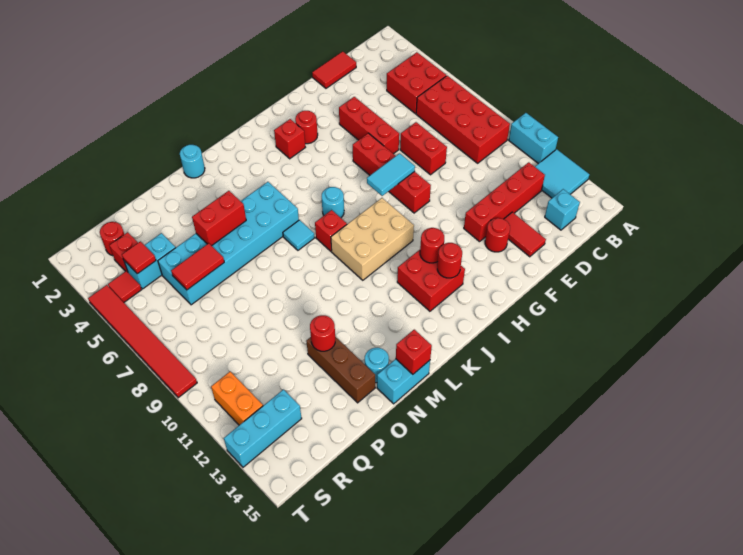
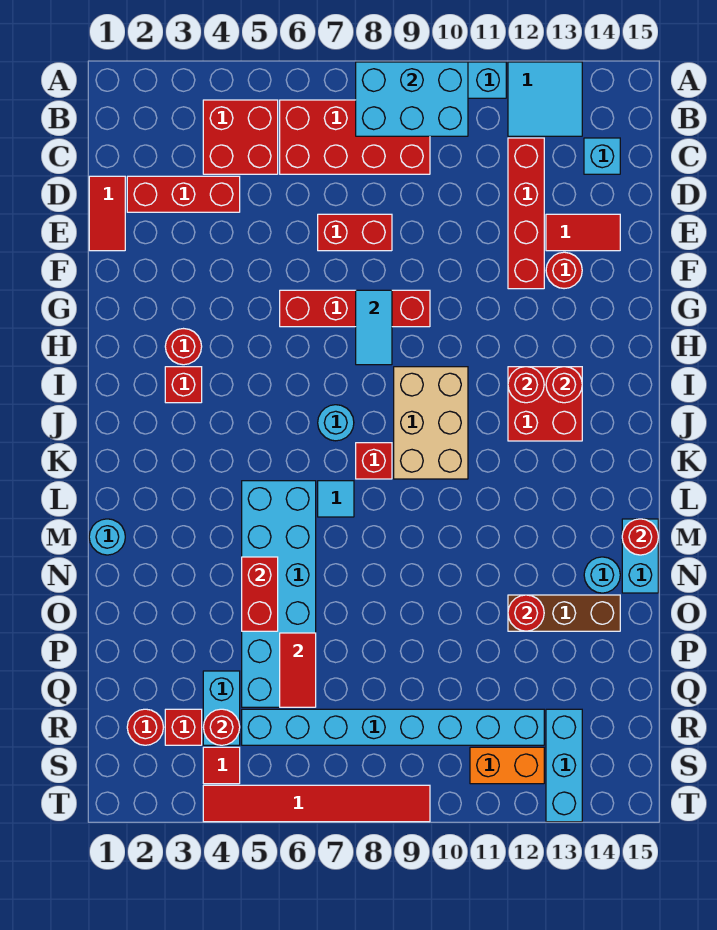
none -> cyan 2x3 brick [356,62,468,136]
red 1x3 brick [339,97,399,154] -> red 1x3 brick moved to [127,176,240,212]
red 1x1 brick [396,330,432,374] -> red 1x1 round brick [622,519,658,555]
red 1x1 tile [122,241,156,274] -> red 1x1 round brick [203,709,240,745]
none -> cyan 1x8 brick [242,709,544,745]

